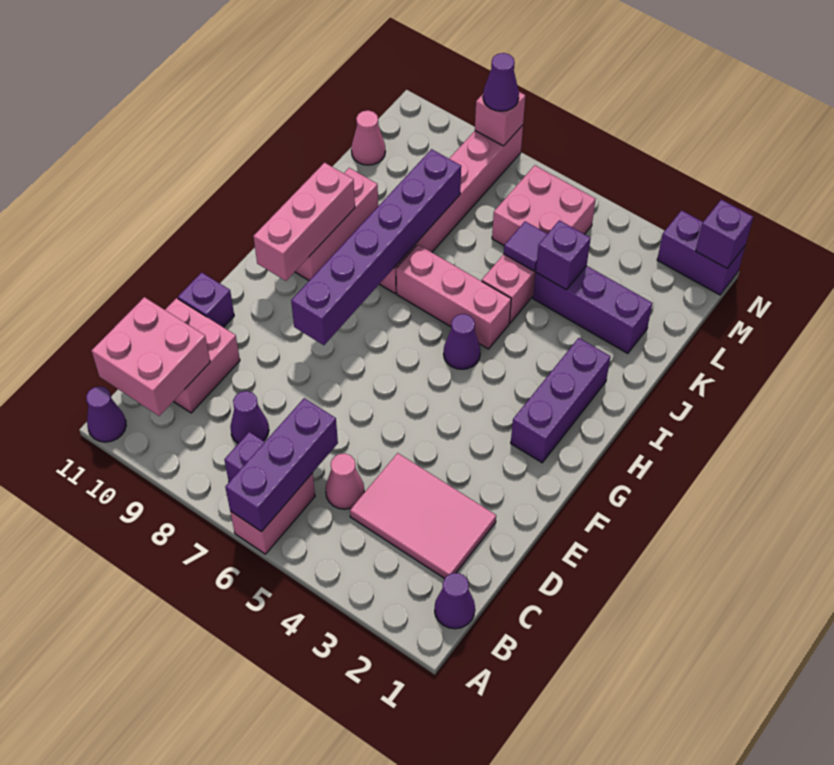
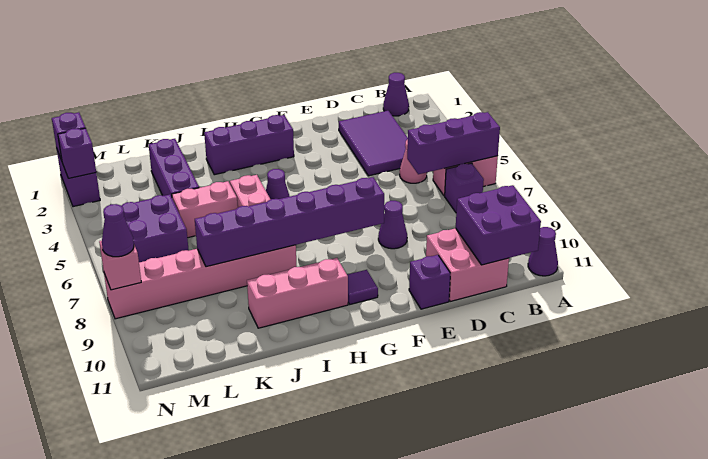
pink 2x2 brick [92,297,210,416] -> purple 2x2 brick [456,185,541,265]
pink 2x3 tile [350,453,496,579] -> purple 2x3 tile [339,111,408,176]
purple 1x1 cone [230,391,269,444] -> purple 1x1 cone moved to [378,201,407,249]
pink 1x3 brick [253,163,355,281] -> none
purple 1x1 brick [536,220,591,290] -> purple 1x1 brick moved to [58,128,96,178]
purple 1x1 tile [504,221,547,271] -> purple 1x1 tile moved to [347,270,378,304]
pink 2x2 brick [492,165,596,245] -> purple 2x2 brick [122,195,189,262]
pink 1x1 cone [351,110,386,165] -> none

